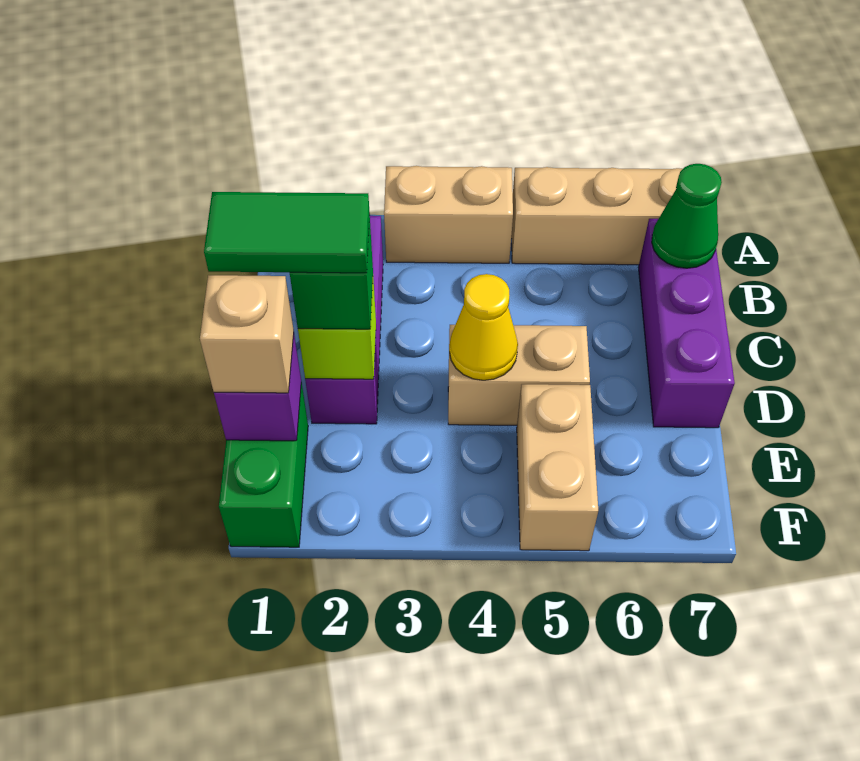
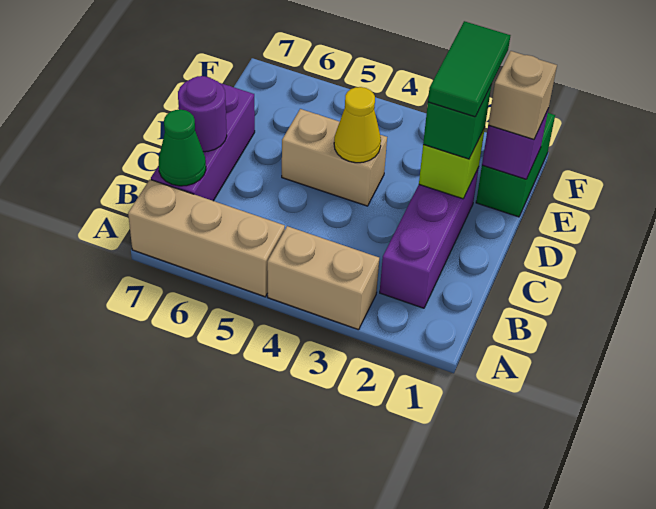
none -> purple 1x1 round brick [178,76,227,152]
green 1x2 tile [204,192,370,273] -> green 1x2 tile turned to [428,21,510,117]
tan 1x2 brick [517,384,598,551] -> none

